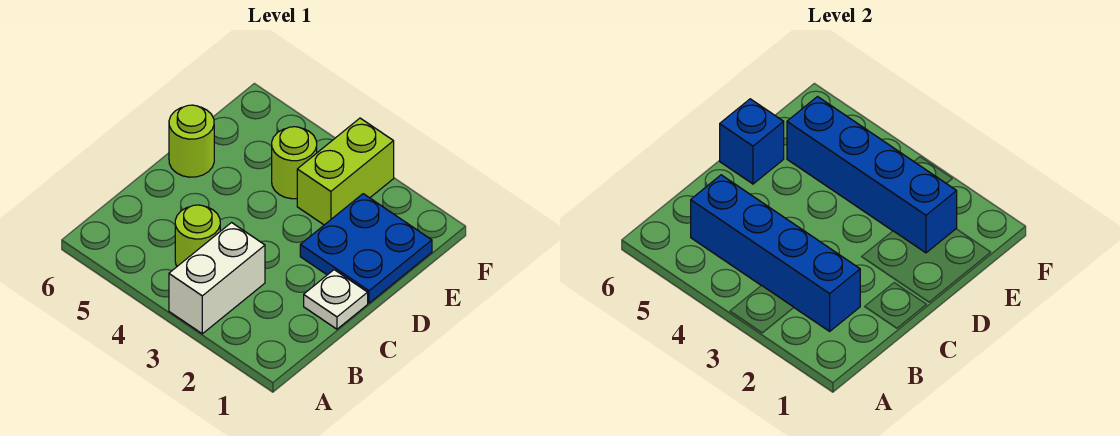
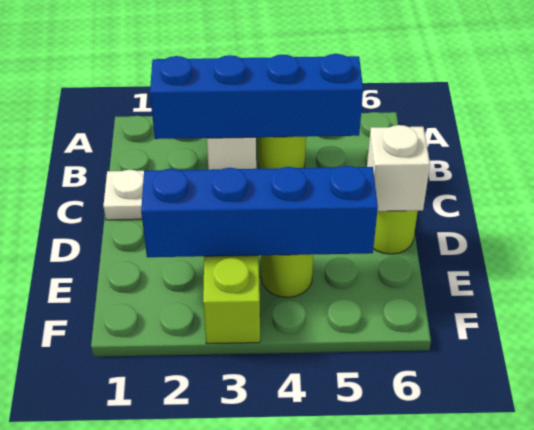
blue 2x2 plate [300,194,432,303] -> none
blue 1x1 brick [720,99,784,184] -> white 1x1 brick [367,125,430,211]

